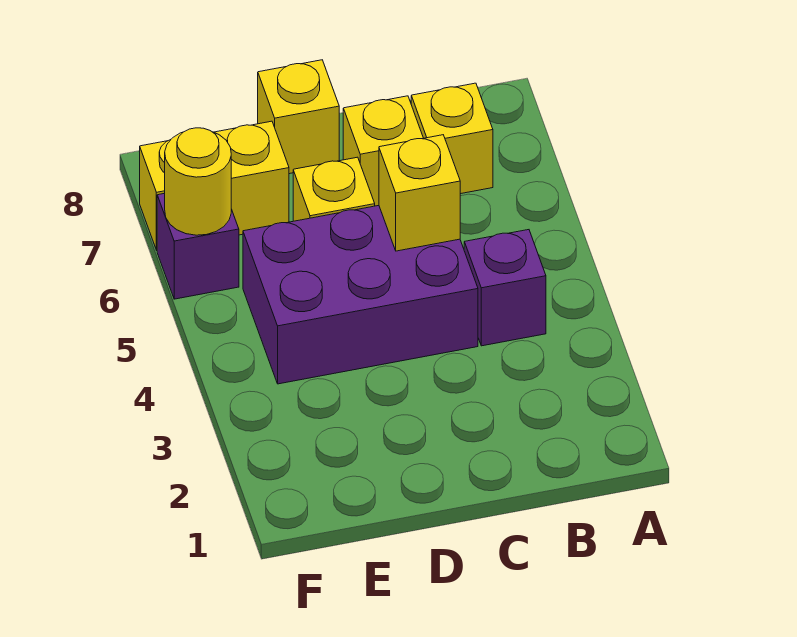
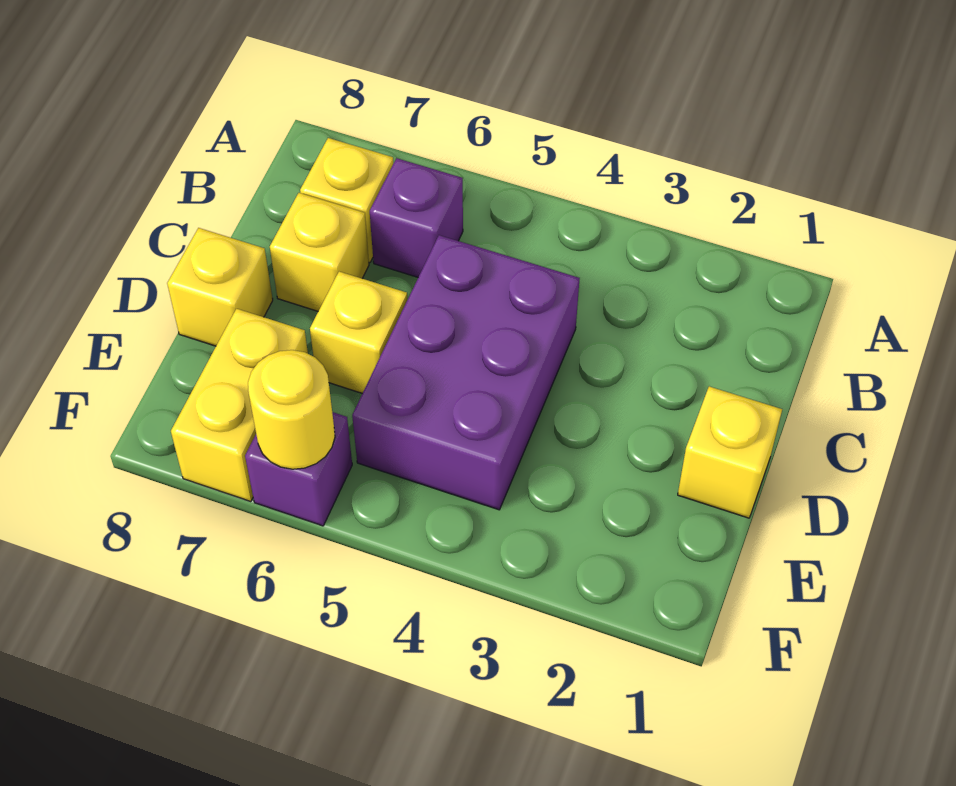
purple 1x1 brick [464,230,546,346] -> purple 1x1 brick moved to [370,158,463,277]
yellow 1x1 brick [379,135,460,251] -> yellow 1x1 brick moved to [678,386,782,518]

